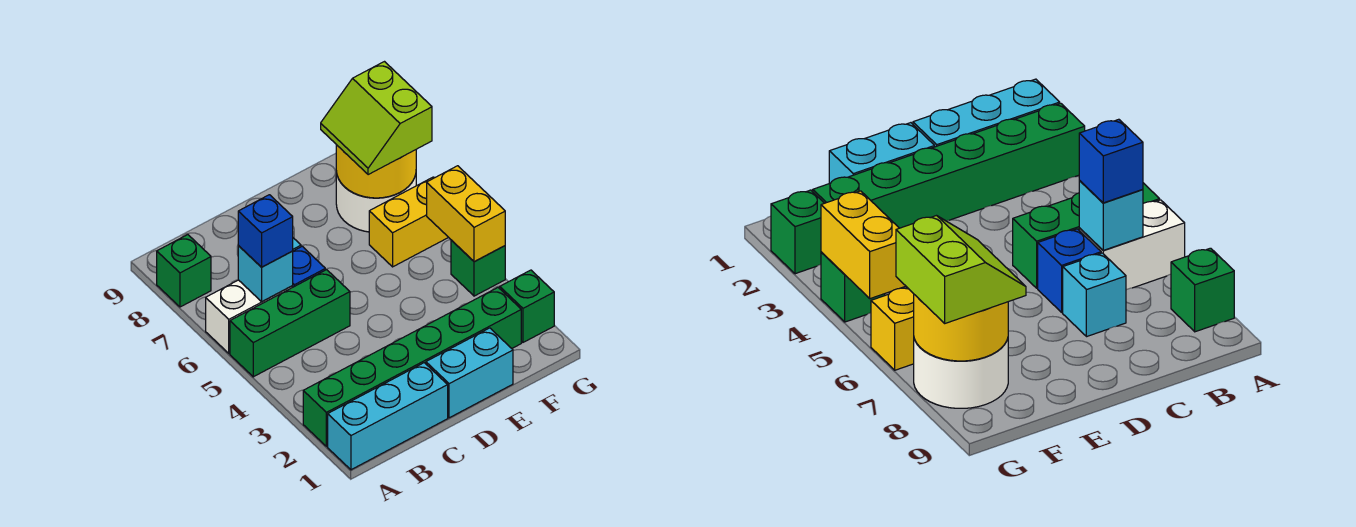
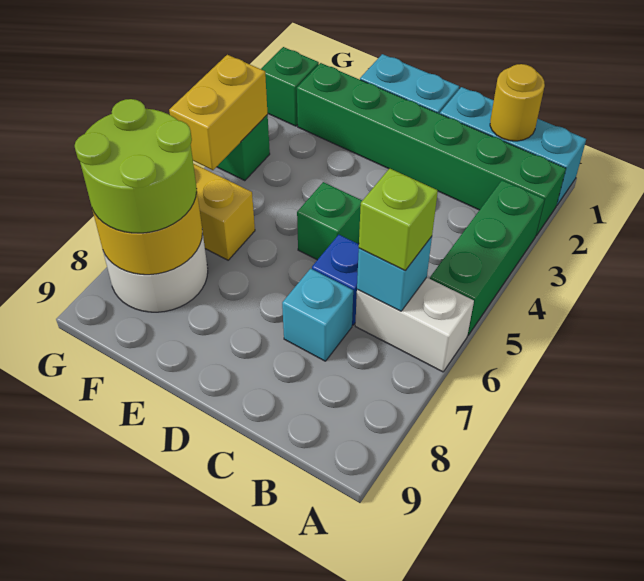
green 1x3 brick [230,270,350,377] -> green 1x3 brick turned to [430,180,545,335]
green 1x1 brick [157,235,211,307] -> green 1x1 brick moved to [297,182,362,260]
none -> yellow 1x1 round brick [490,64,545,141]
blue 1x1 brick [238,195,293,267] -> lime 1x1 brick [359,168,438,271]
lime 2x2 slope [321,62,432,175] -> lime 2x2 round brick [75,99,197,233]

